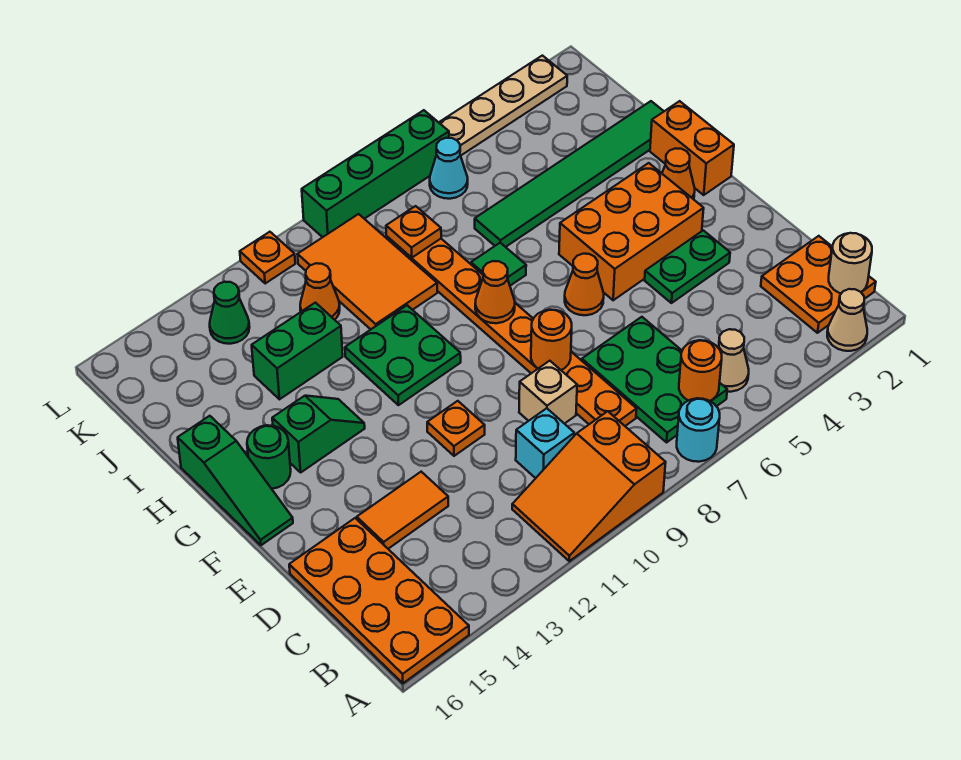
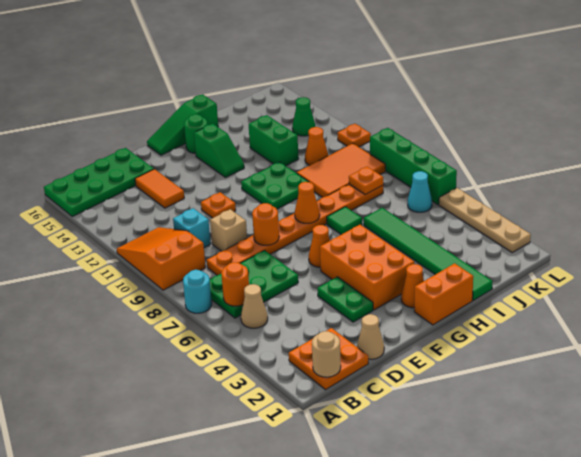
tan 1x1 cone [827,289,867,351] -> tan 1x1 cone moved to [357,314,384,359]
orange 2x4 plate [289,518,469,683] -> green 2x4 plate [44,148,154,217]

